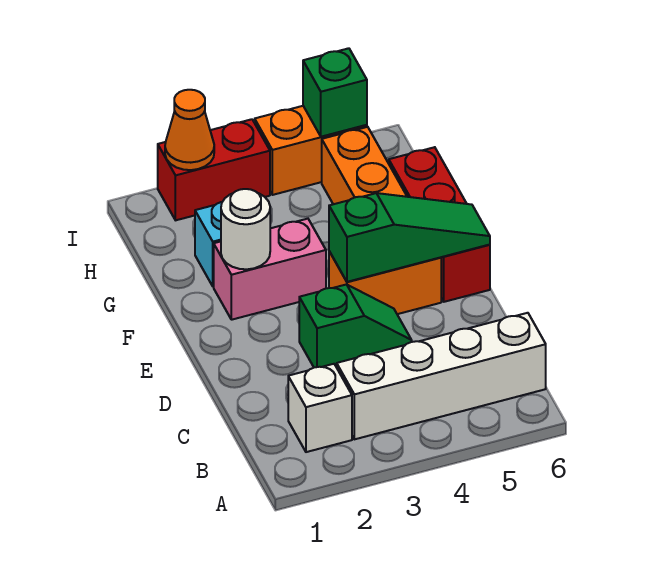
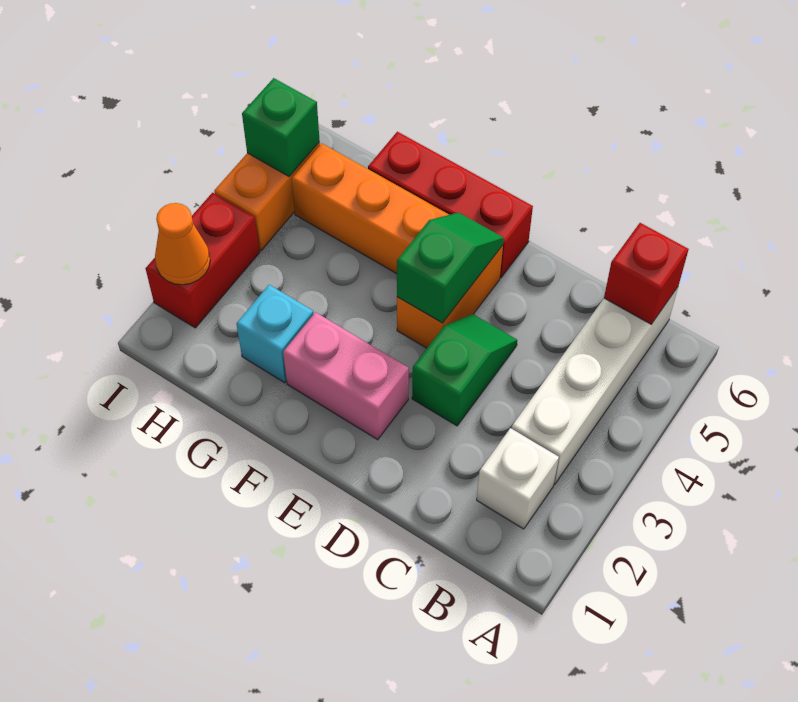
none -> red 1x1 brick [604,223,689,324]
green 1x3 slope [329,193,490,282] -> green 1x2 slope [397,212,504,323]
pink 1x2 brick [214,219,326,320] -> pink 1x2 brick turned to [283,312,409,440]
white 1x1 round brick [221,189,270,269] -> none

